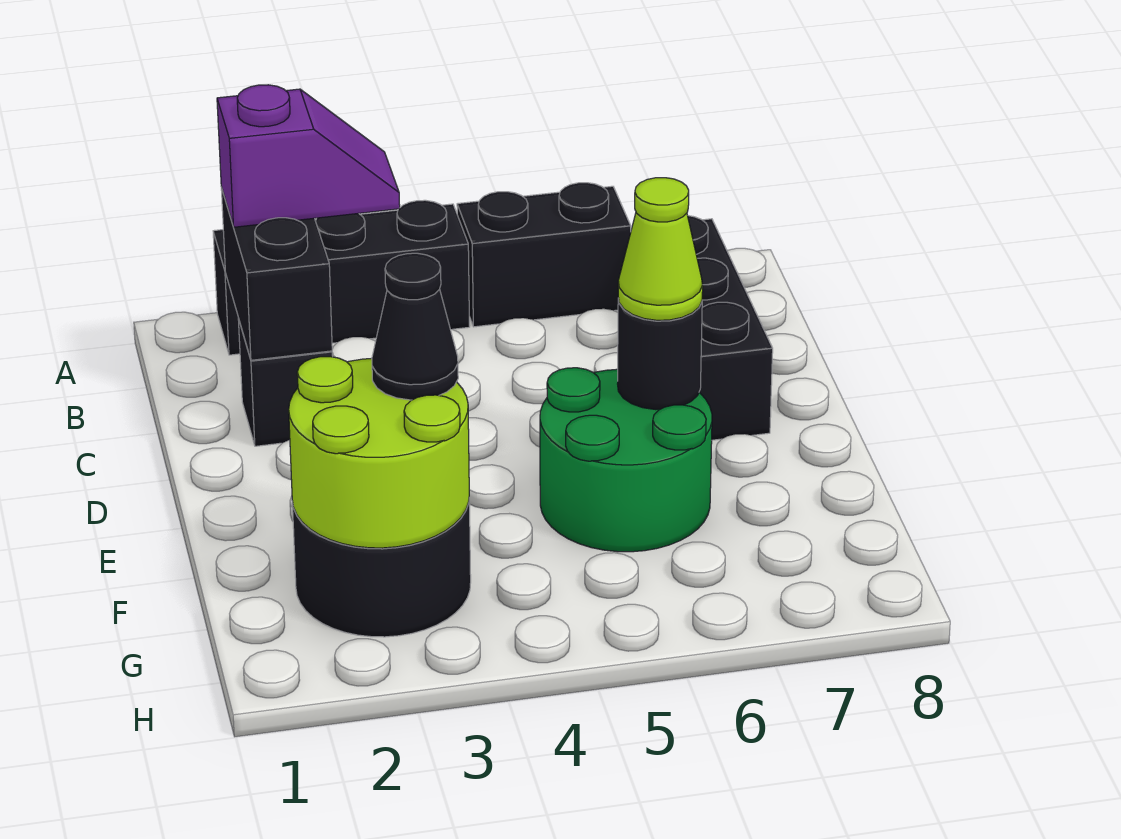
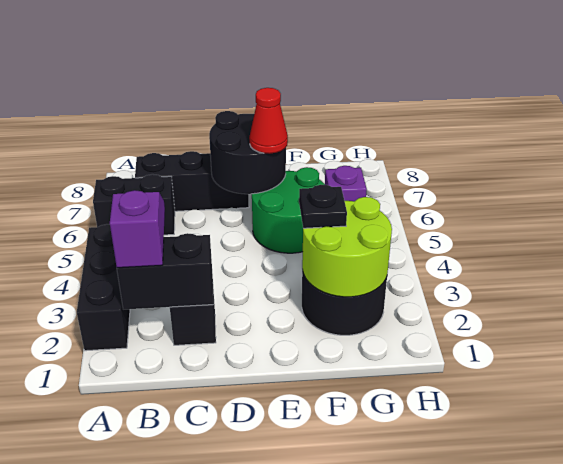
black 1x2 brick [457,183,631,327] -> black 1x2 brick turned to [93,174,175,235]
black 1x1 round brick [618,299,702,410] -> black 2x2 round brick [209,111,286,194]
lime 1x1 cone [618,178,703,320] -> red 1x1 cone [249,88,288,154]
black 1x1 cone [372,253,458,400] -> black 1x1 plate [299,185,347,228]
none -> purple 1x1 brick [325,166,367,201]

